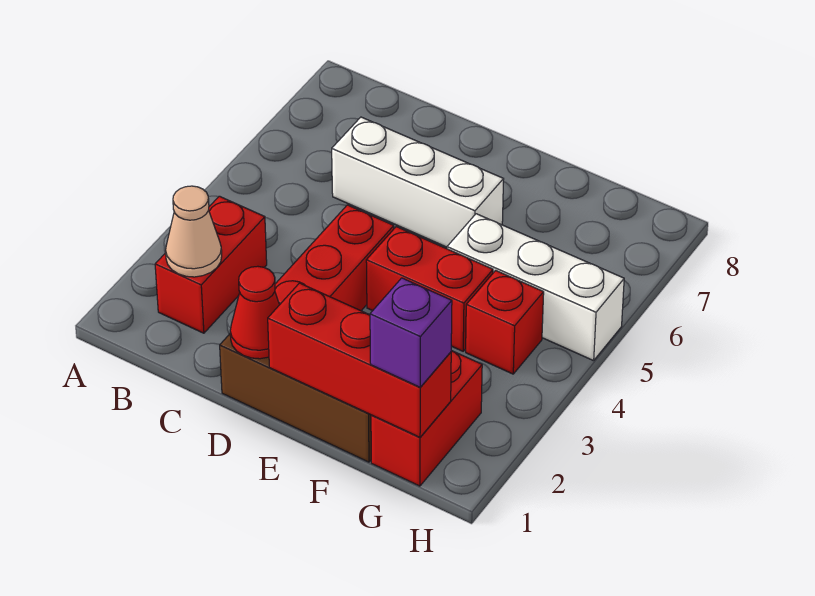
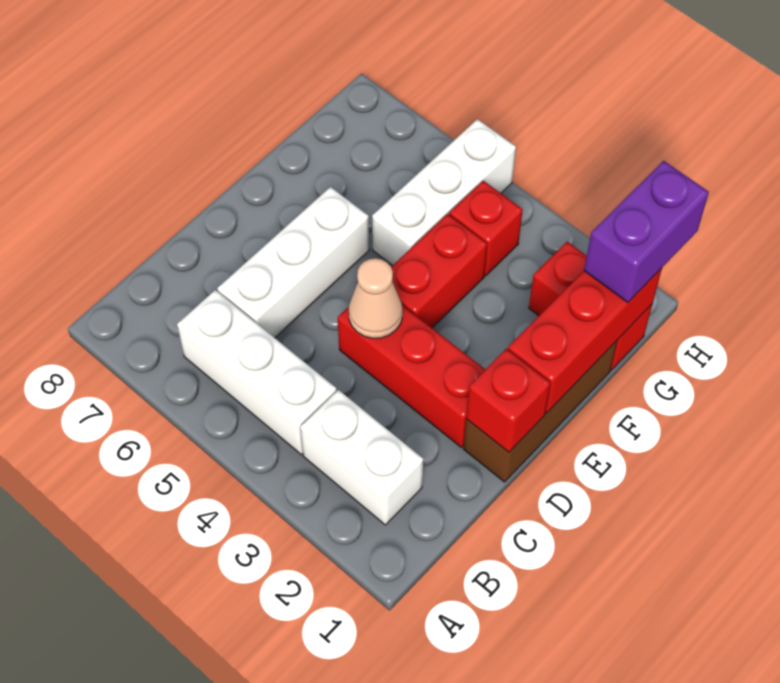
red 1x2 brick [155,196,267,333] -> white 1x2 brick [300,390,423,525]
tan 1x1 cone [166,186,222,277] -> tan 1x1 cone moved to [349,258,403,338]
none -> white 1x3 brick [177,290,337,455]
red 1x1 cone [230,266,279,359] -> red 1x1 brick [466,349,551,452]
purple 1x1 brick [370,278,452,387] -> purple 1x2 brick [584,161,709,303]

